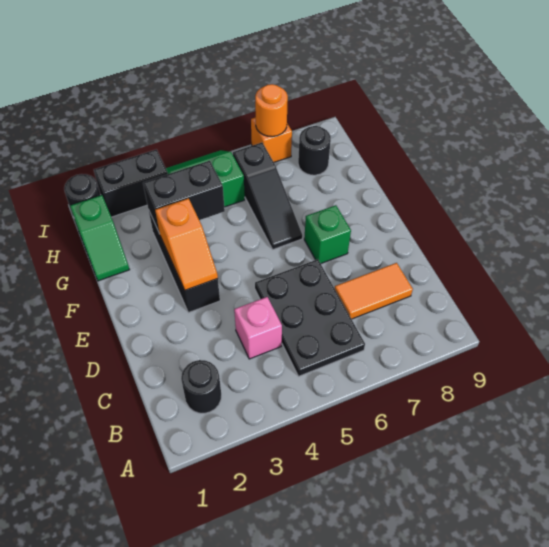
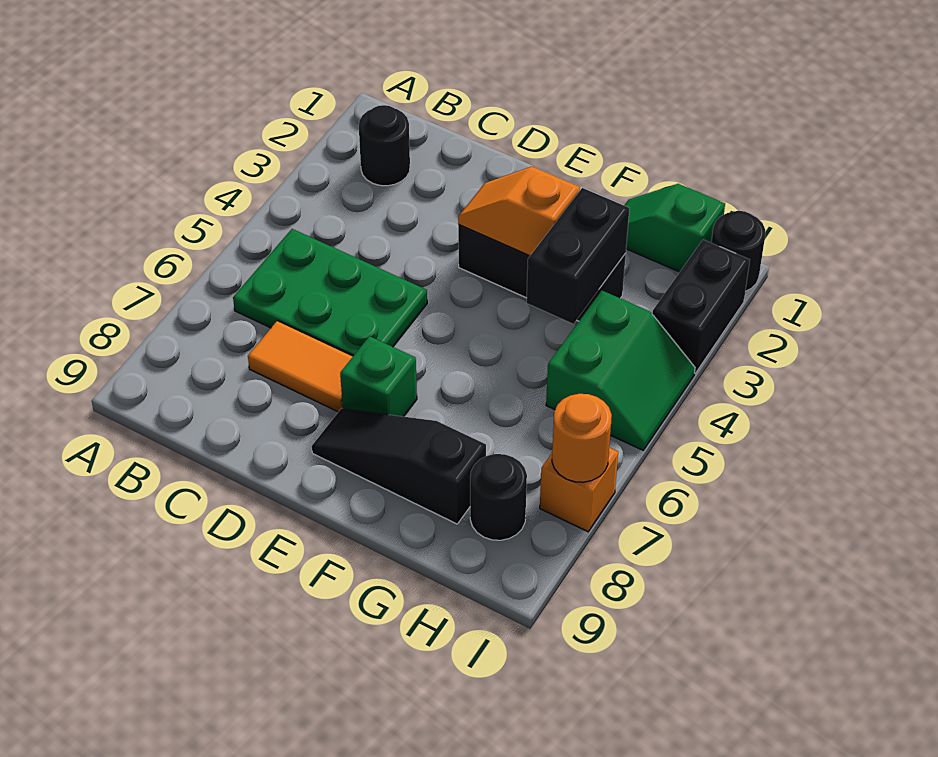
black 2x3 plate [255,259,365,376] -> green 2x3 plate [233,229,427,356]
pink 1x1 brick [234,297,282,359] -> none
orange 1x2 tile [335,263,413,319] -> orange 1x2 tile turned to [248,321,353,412]
black 1x3 slope [233,143,302,249] -> black 1x3 slope moved to [312,409,486,524]

